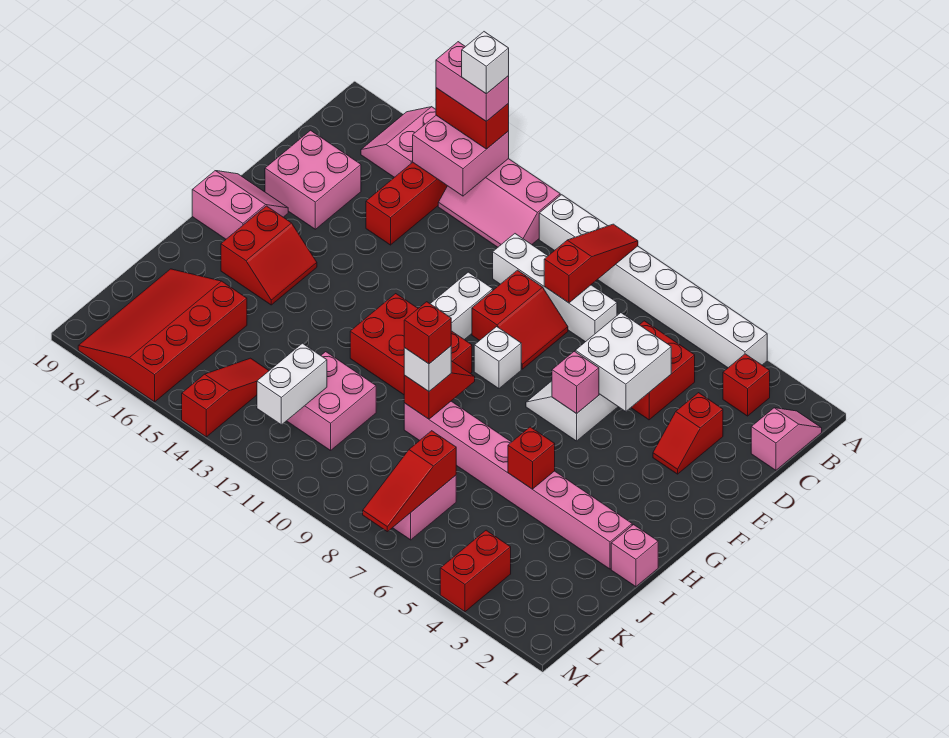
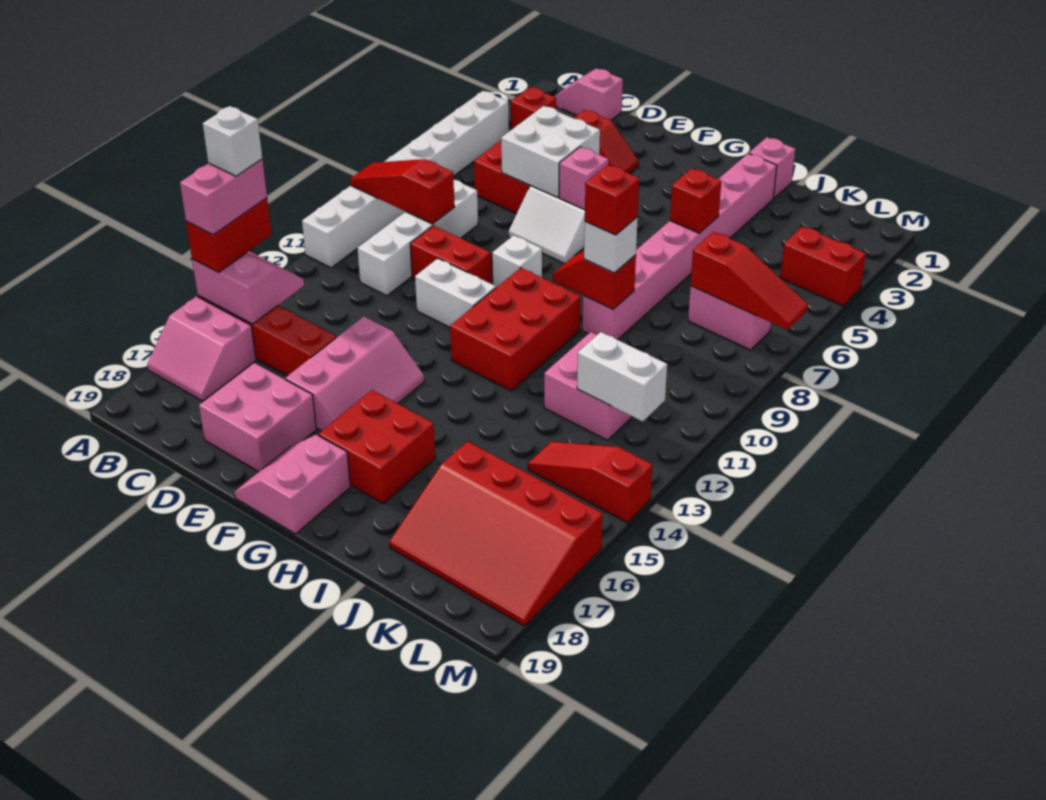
pink 2x3 slope [438,159,560,247] -> pink 2x3 slope moved to [285,316,424,431]
pink 2x2 brick [413,115,509,196] -> pink 2x2 slope [192,251,304,324]
red 2x2 slope [221,206,317,305] -> red 2x2 brick [318,390,435,503]

